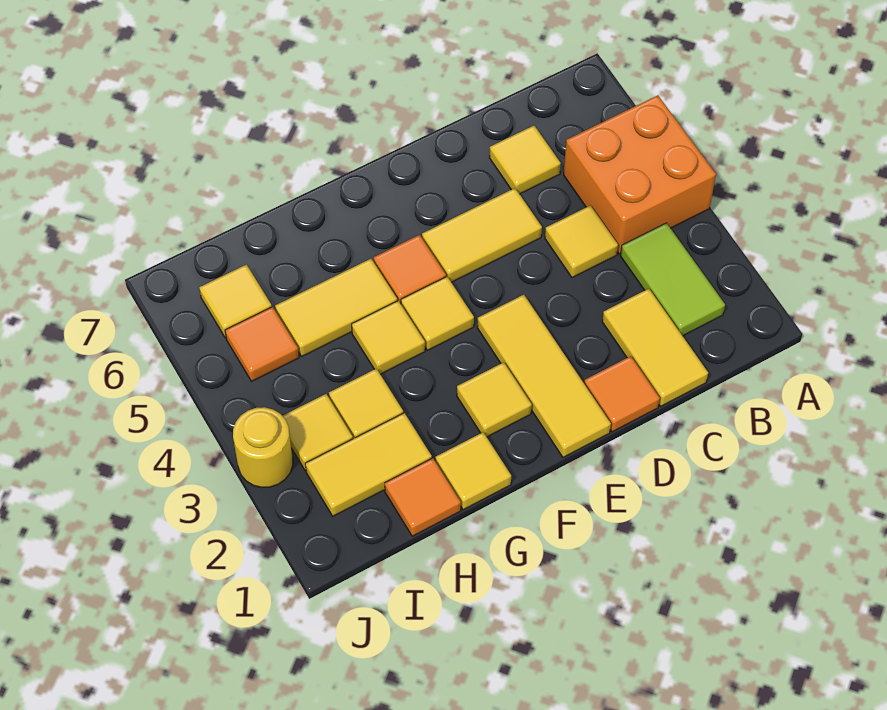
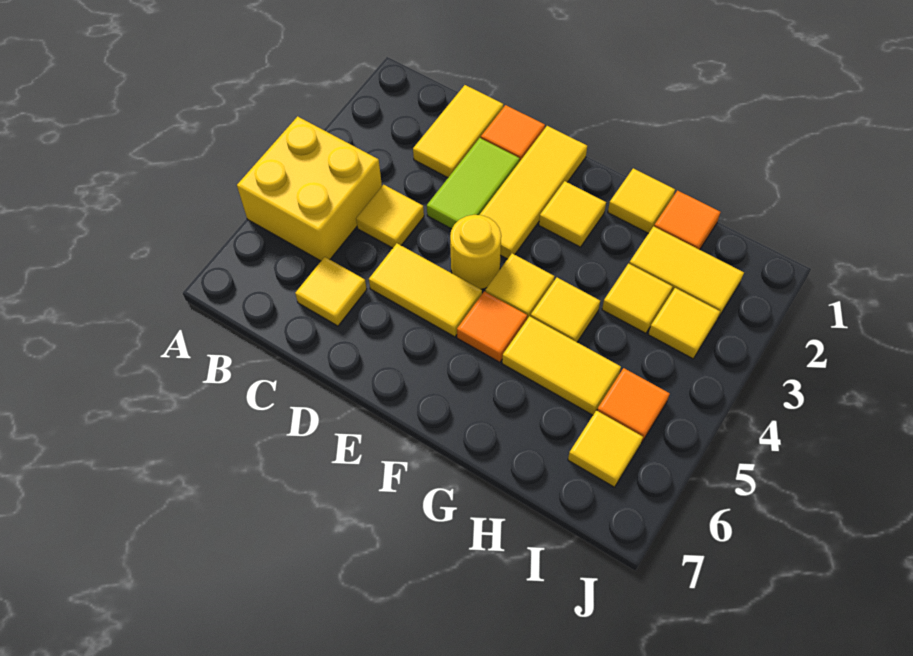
orange 2x2 brick [564,95,716,254] -> yellow 2x2 brick [237,116,382,261]
lime 1x2 tile [621,223,725,336] -> lime 1x2 tile moved to [427,138,520,229]
yellow 1x1 round brick [233,407,293,488] -> yellow 1x1 round brick moved to [450,215,501,289]

